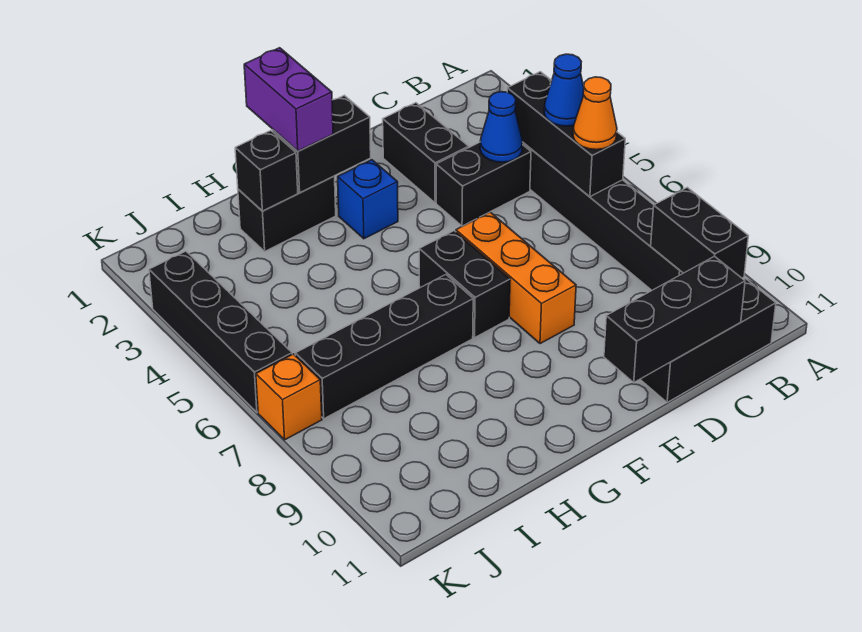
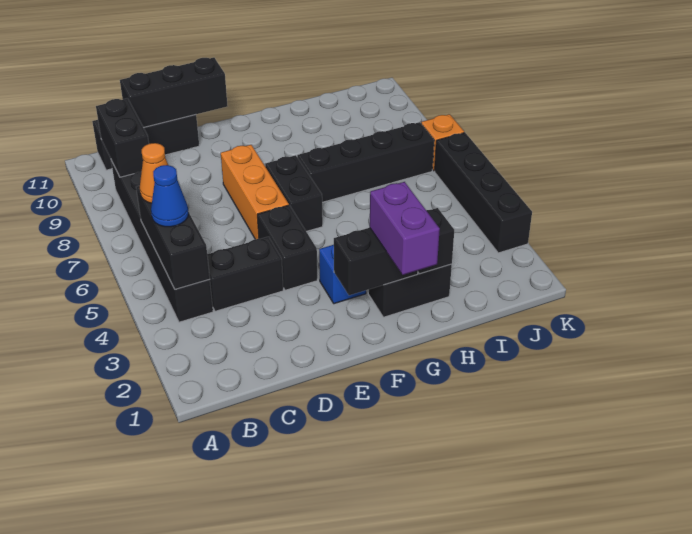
blue 1x1 cone [480,92,523,162] -> none
black 1x2 brick [383,103,469,203] -> black 1x2 brick moved to [257,205,317,290]

